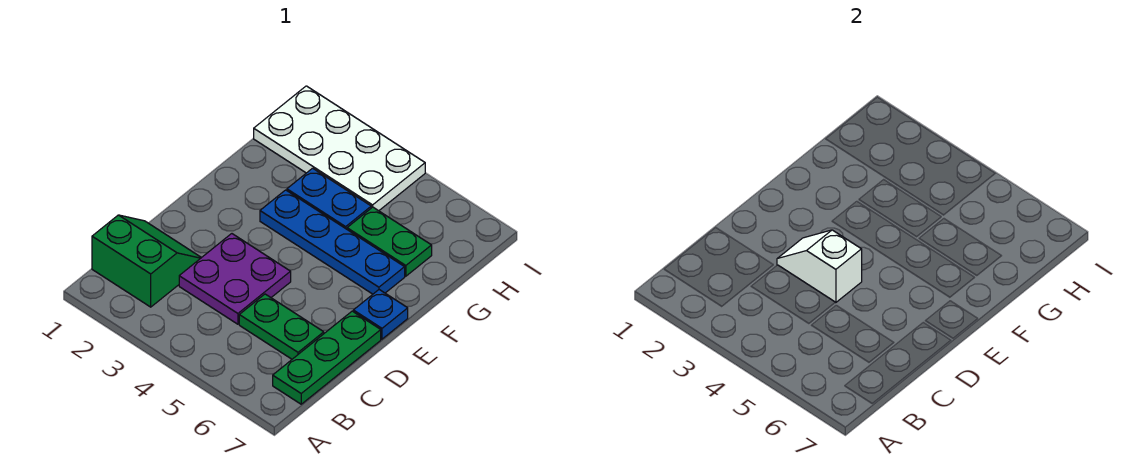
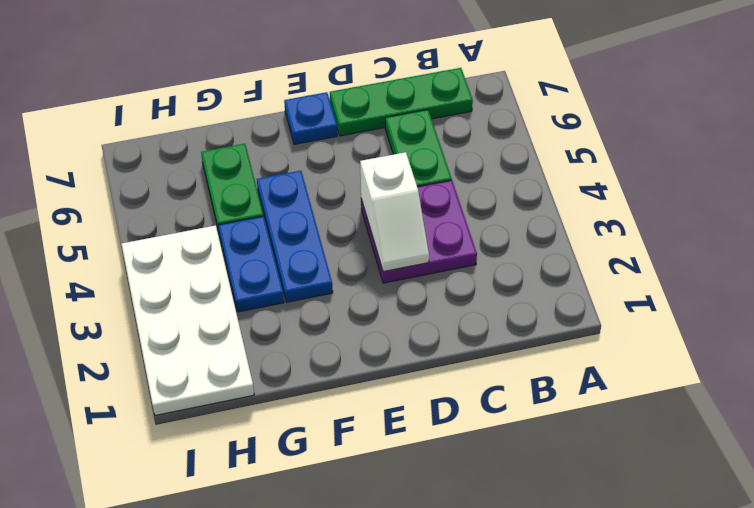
green 2x2 slope [92,215,201,307] -> none
blue 1x4 plate [260,190,405,294] -> blue 1x3 plate [257,171,333,302]

